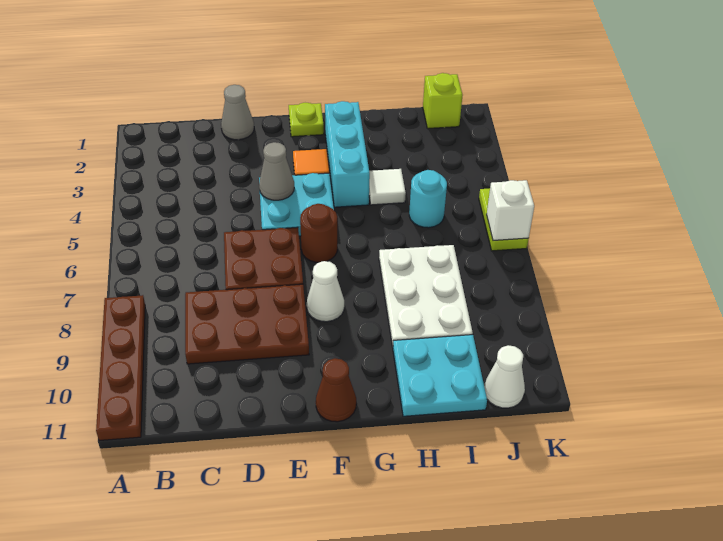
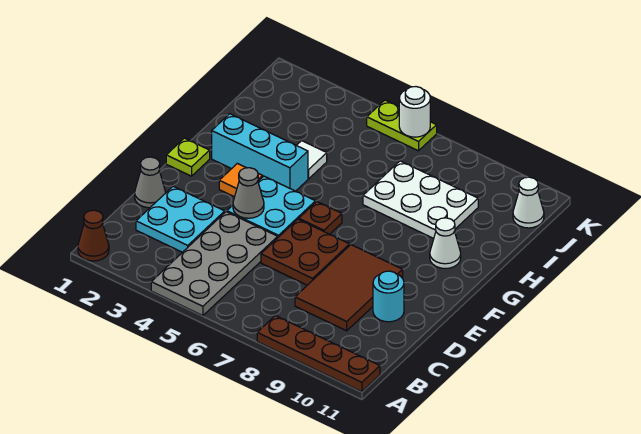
none -> grey 2x4 plate [151,212,278,316]
brown 2x3 plate [185,284,309,364] -> brown 2x3 tile [295,245,403,331]
brown 1x1 round brick [300,204,337,262] -> brown 1x1 plate [299,202,342,234]
white 1x1 cone [307,261,344,322] -> white 1x1 cone moved to [430,218,461,269]
brown 1x1 cone [316,358,356,422] -> brown 1x1 cone moved to [78,210,109,261]
cyan 2x2 plate [393,335,487,416] -> cyan 2x2 plate moved to [136,186,225,252]
cyan 1x1 round brick [409,170,447,228] -> cyan 1x1 round brick moved to [373,271,404,322]
lime 1x1 brick [423,73,463,128] -> none
white 1x1 brick [487,180,534,241] -> white 1x1 round brick [399,87,430,137]

